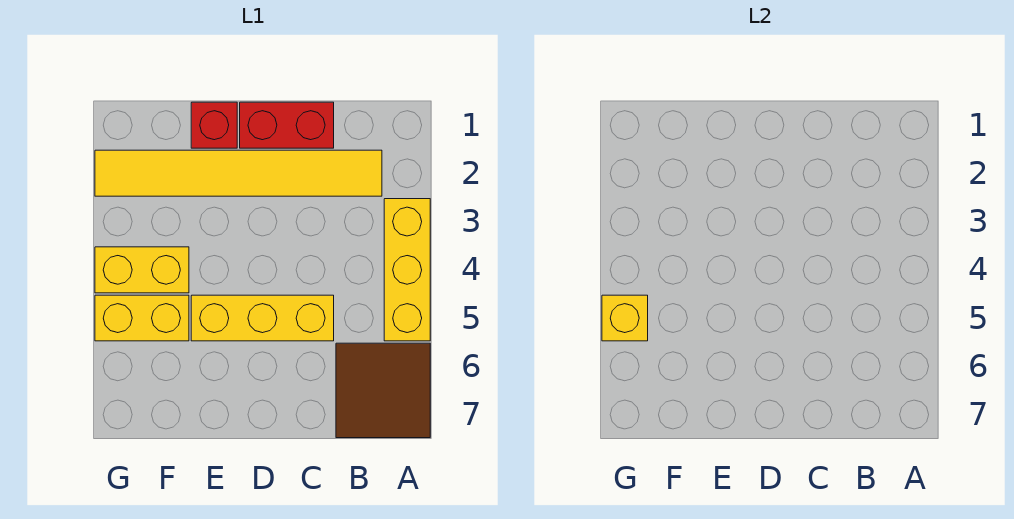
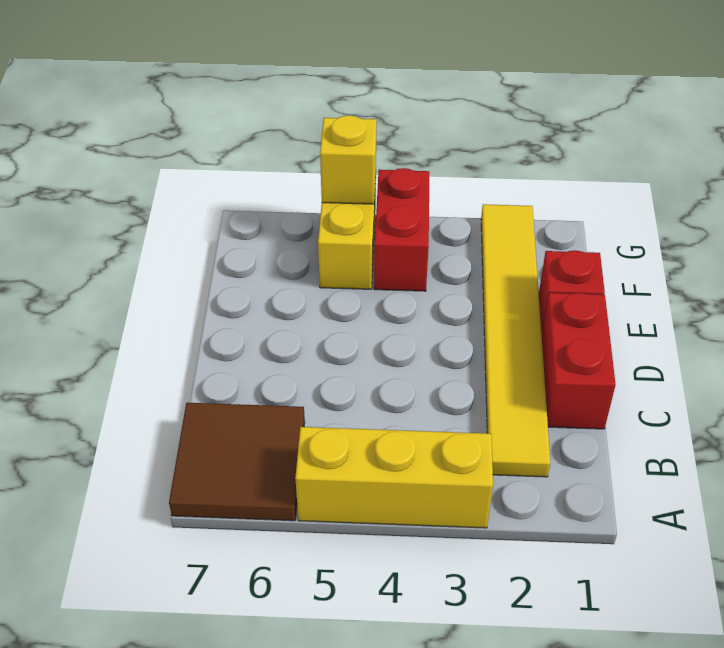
yellow 1x3 brick [191,295,334,341] -> none
yellow 1x2 brick [95,247,189,293] -> red 1x2 brick [374,168,430,291]

